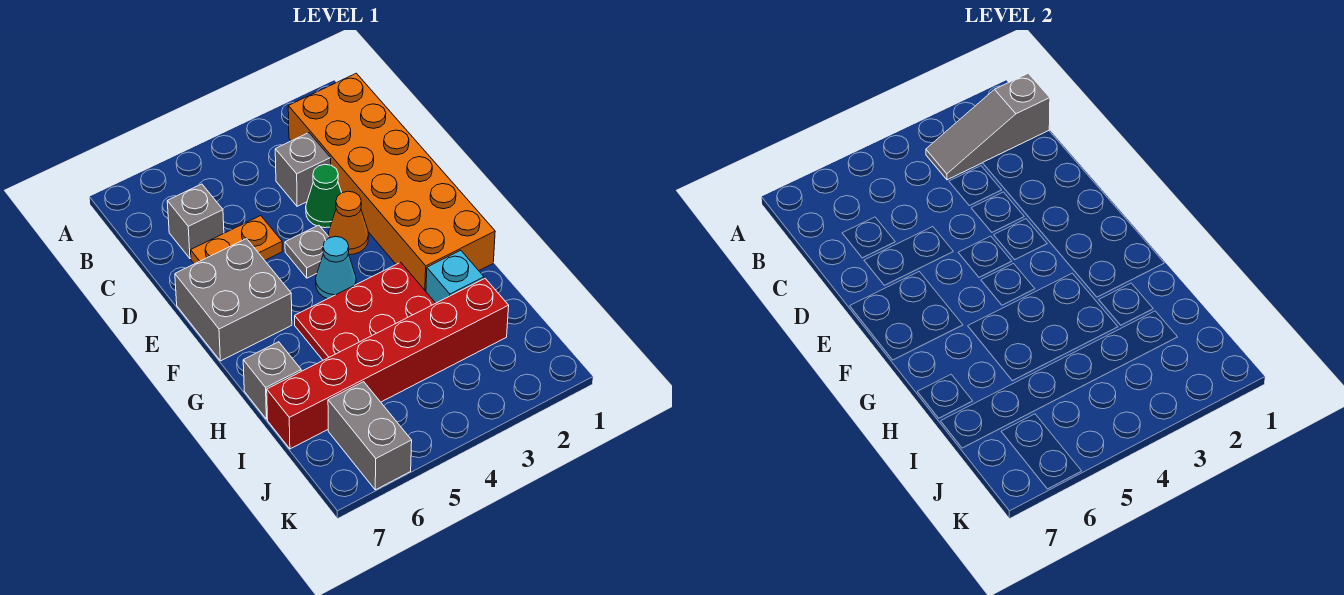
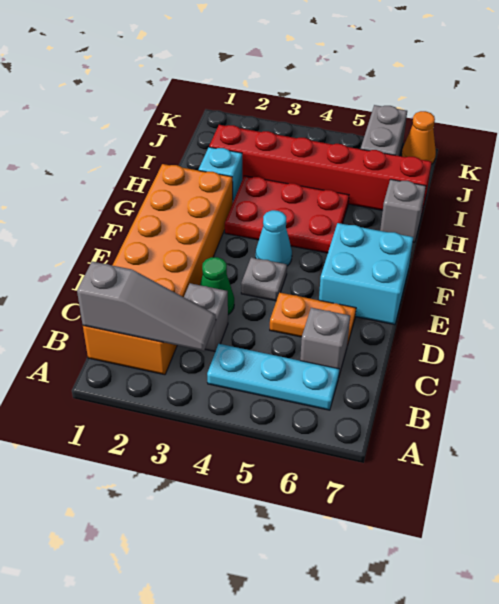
none -> cyan 1x3 plate [207,344,339,410]
orange 1x1 cone [328,191,369,255] -> orange 1x1 cone moved to [402,111,436,164]
grey 2x2 brick [175,239,292,361] -> cyan 2x2 brick [319,223,413,325]

